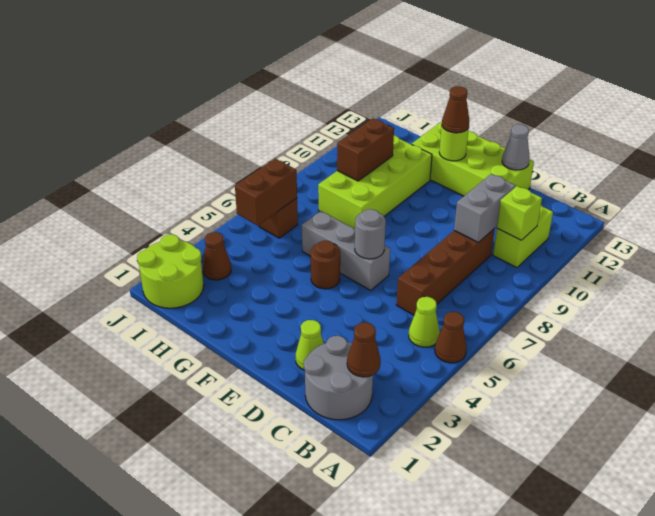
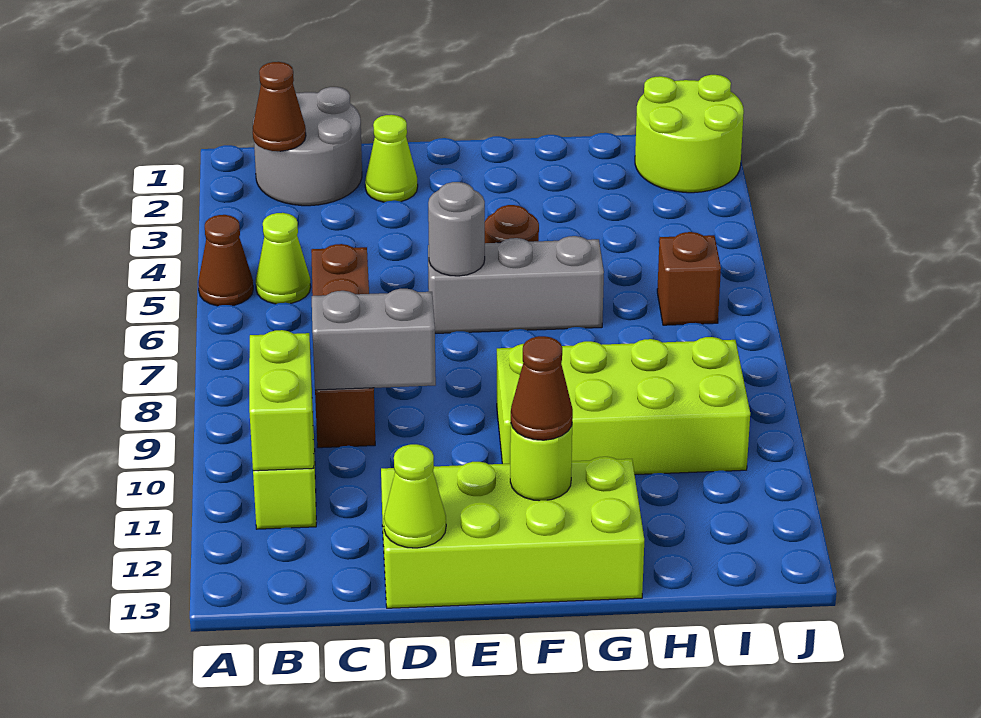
lime 1x1 brick [497,186,542,240] -> lime 1x2 brick [249,330,314,471]
grey 1x2 brick [454,174,516,242] -> grey 1x2 brick turned to [312,289,436,390]
grey 1x1 cone [502,124,530,170] -> lime 1x1 cone [384,444,446,548]
lime 2x4 brick [318,135,432,229] -> lime 2x4 brick turned to [497,337,750,475]
brown 1x2 brick [337,118,394,181] -> none
brown 1x1 cone [202,232,231,280] -> none
brown 1x2 brick [235,159,297,225] -> none

